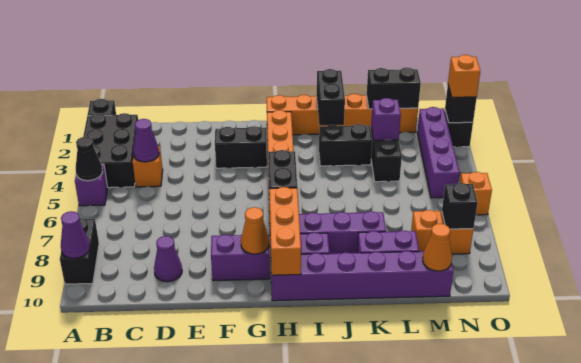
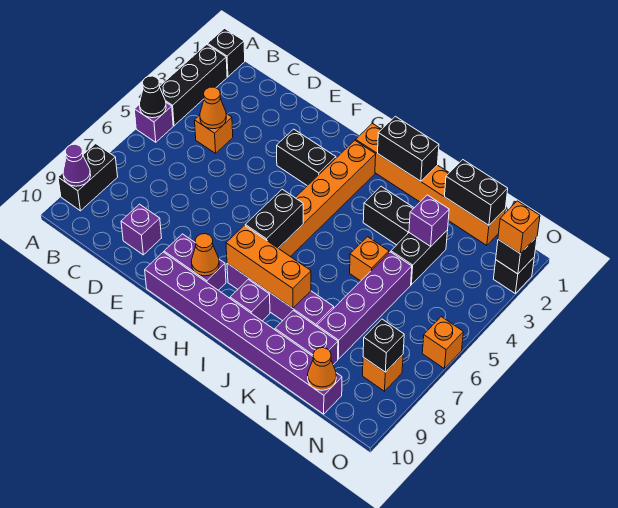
black 2x3 brick [83,113,138,188] -> black 1x3 brick [159,44,227,126]
purple 1x1 cone [133,119,159,162] -> orange 1x1 cone [200,87,226,129]
purple 1x1 cone [154,236,182,282] -> purple 1x1 brick [121,204,162,255]
orange 1x3 brick [269,187,301,275] -> orange 1x3 brick turned to [226,225,311,308]
purple 1x6 brick [271,251,453,301] -> purple 1x8 brick [145,252,342,414]
black 1x2 brick [317,69,345,125] -> black 1x2 brick turned to [378,116,439,181]
orange 1x1 brick [411,210,443,251] -> orange 1x1 brick moved to [350,237,389,281]
purple 1x4 brick [417,107,460,198] -> purple 1x4 brick moved to [317,252,412,359]

